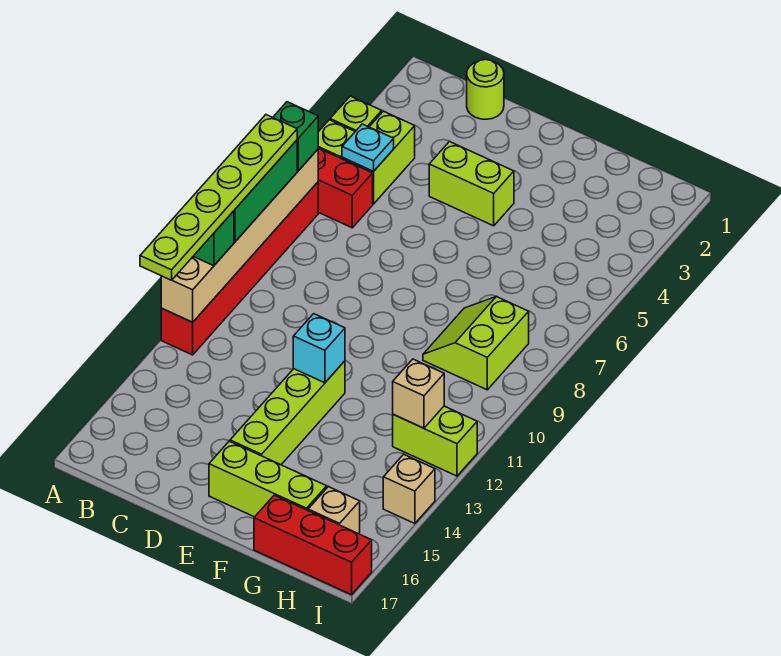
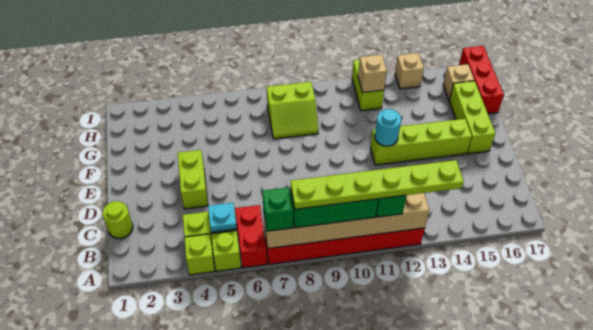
cyan 1x1 brick [293,314,345,383] -> cyan 1x1 round brick [375,109,401,146]

